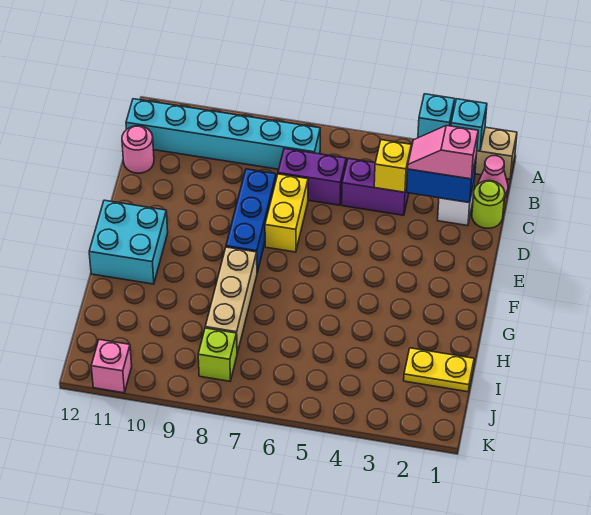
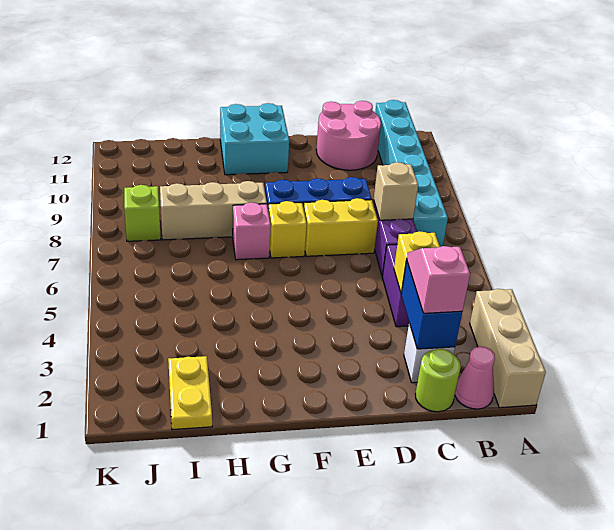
cyan 1x1 brick [451,99,487,151] -> none
cyan 1x1 brick [418,94,455,138] -> none
none -> tan 1x1 brick [374,162,418,220]
pink 1x1 round brick [122,126,154,173] -> pink 2x2 round brick [316,101,381,170]
none -> yellow 1x1 brick [268,201,307,258]
pink 1x1 brick [91,340,132,393] -> pink 1x1 brick moved to [233,202,271,260]

